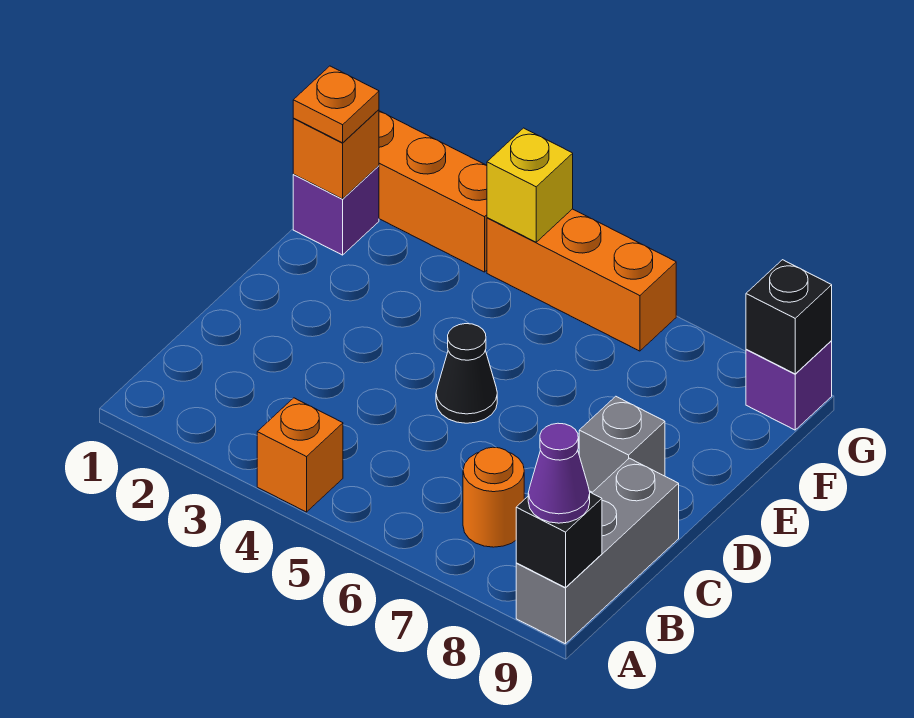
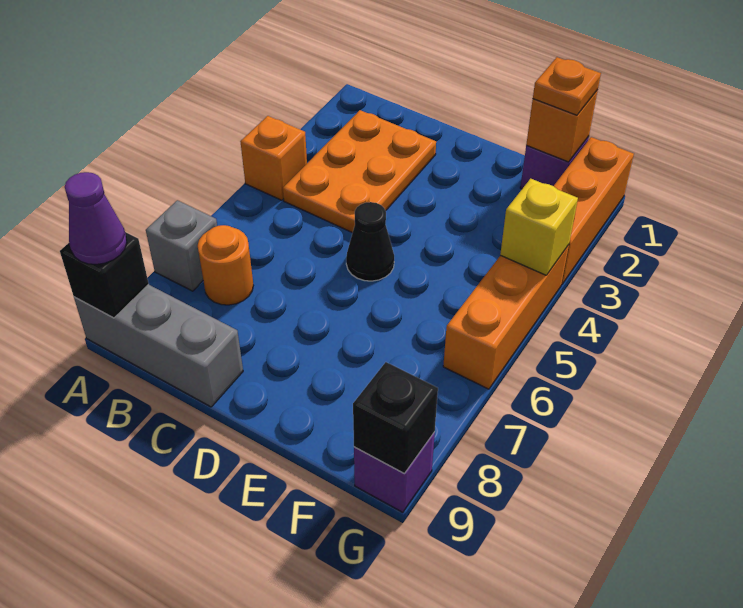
none -> orange 2x3 plate [283,110,436,233]
grey 1x1 brick [579,396,665,492] -> grey 1x1 brick moved to [146,200,217,291]

